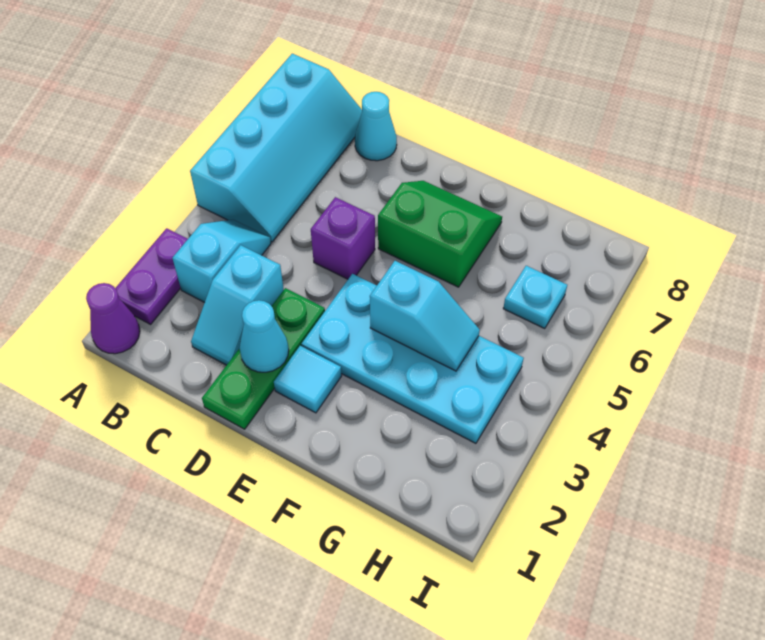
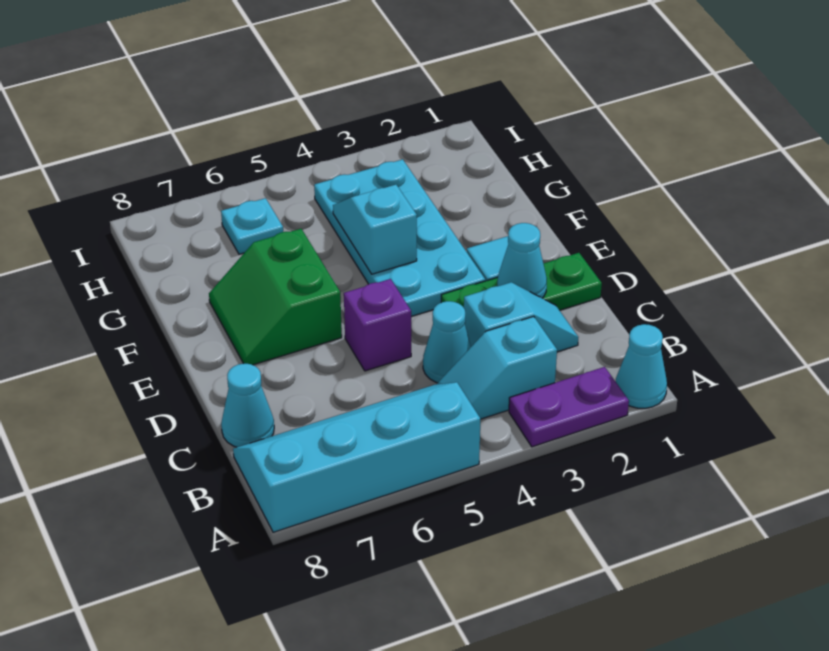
purple 1x1 cone [86,283,140,354] -> cyan 1x1 cone [615,324,667,408]
none -> cyan 1x1 cone [423,301,471,383]

